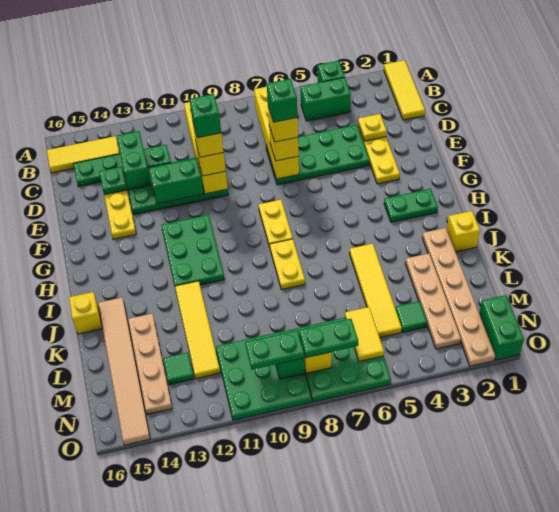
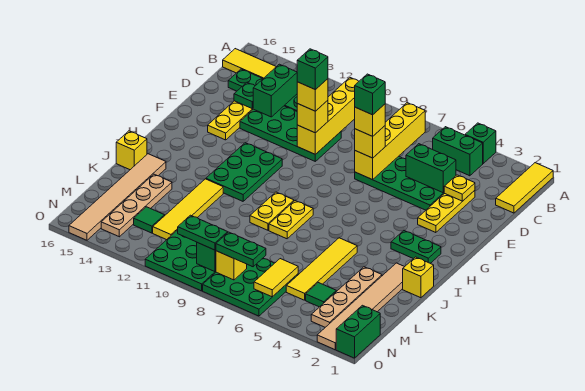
green 1x2 brick [149,159,204,204] -> green 1x2 brick moved to [406,144,456,193]
yellow 1x2 plate [259,200,293,247] -> yellow 1x2 plate moved to [250,192,294,230]
tan 1x6 plate [422,228,495,366] -> tan 1x6 tile [317,263,404,350]

